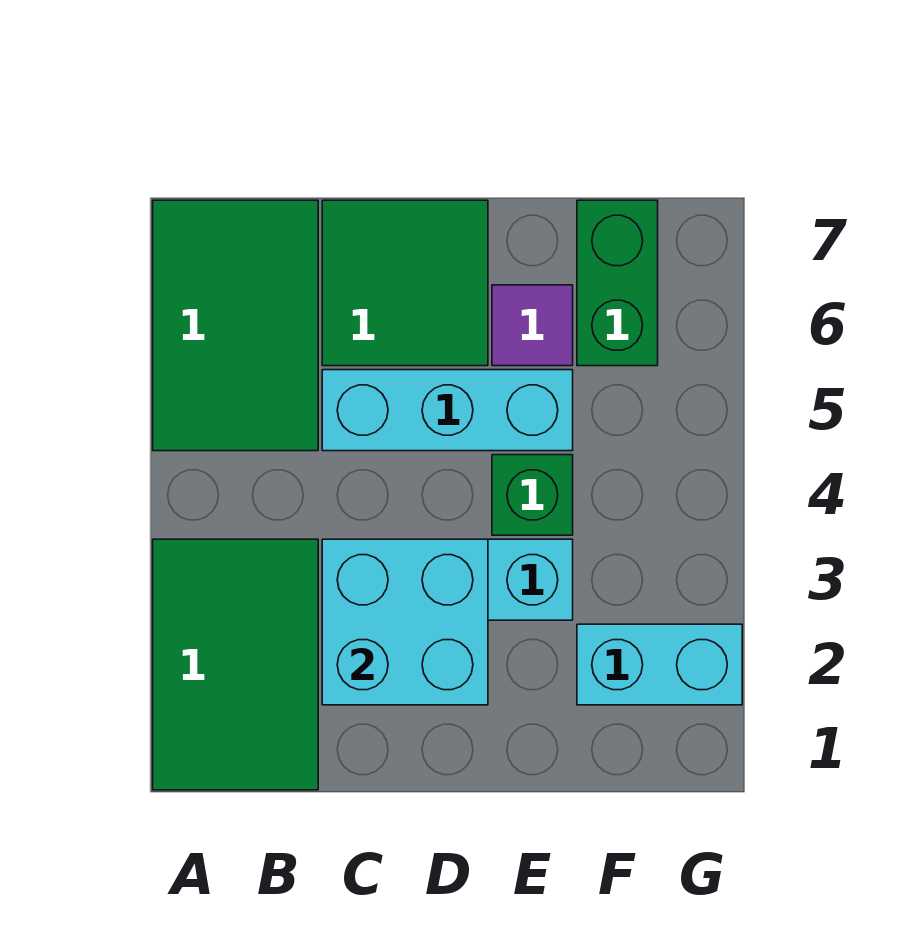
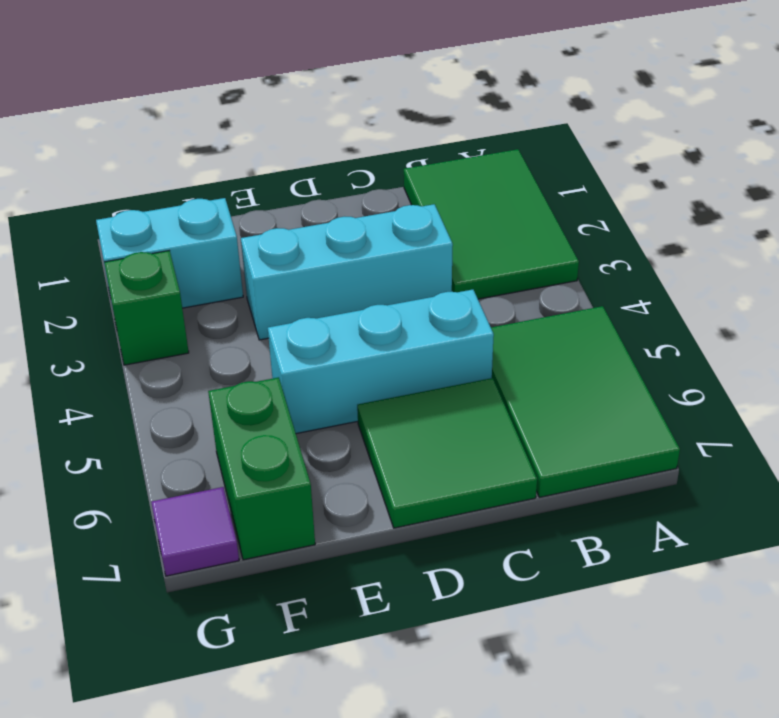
cyan 2x2 brick [322,539,488,705] -> none
green 1x1 brick [492,455,573,535] -> green 1x1 brick moved to [104,251,189,365]
purple 1x1 tile [492,285,573,366] -> purple 1x1 tile moved to [151,487,239,576]

